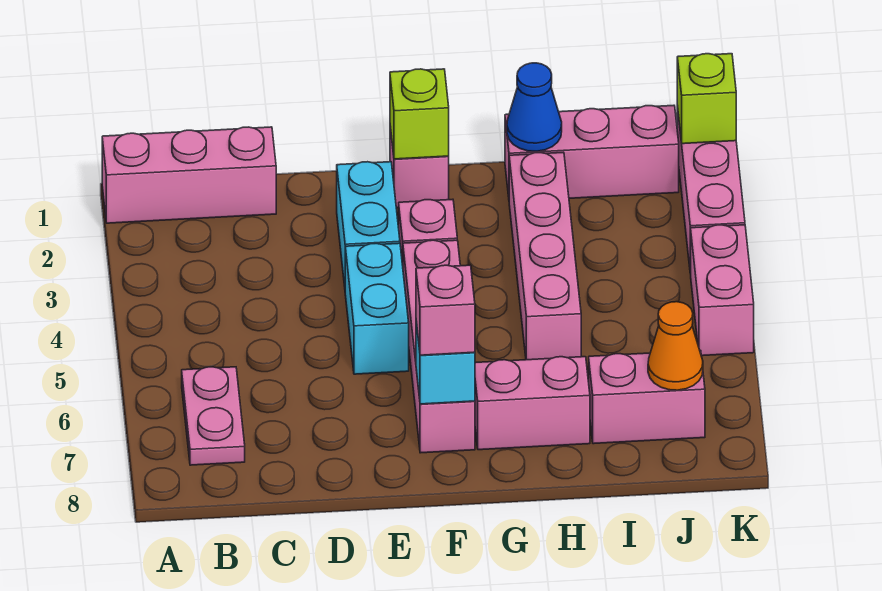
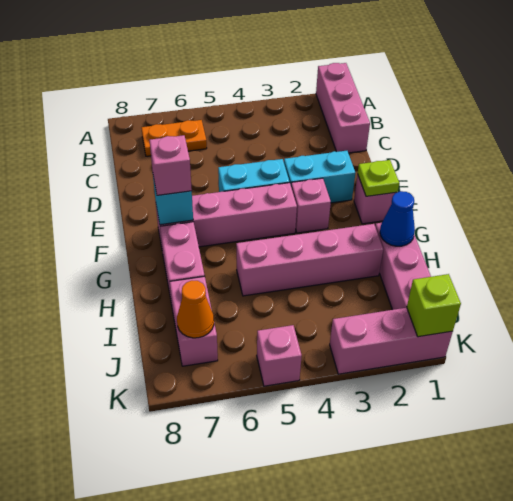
pink 1x2 plate [182,367,245,465] -> orange 1x2 plate [141,120,207,156]
lime 1x1 brick [390,69,449,159] -> lime 1x1 plate [358,160,399,196]
pink 1x2 brick [691,225,754,356] -> pink 1x1 brick [257,325,302,386]

